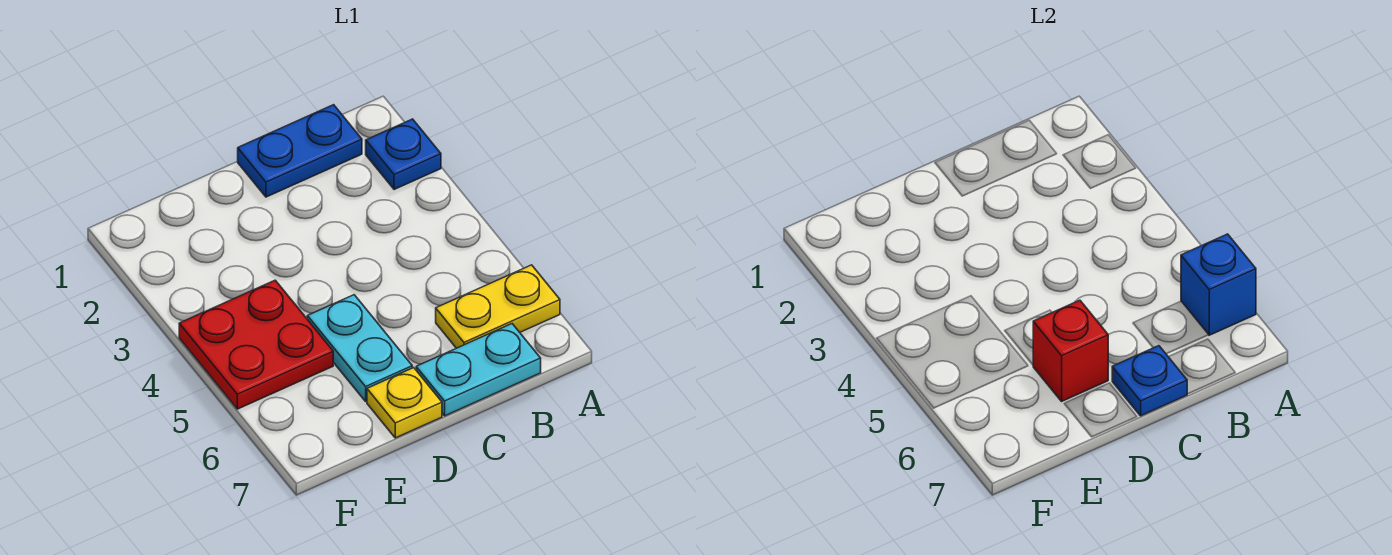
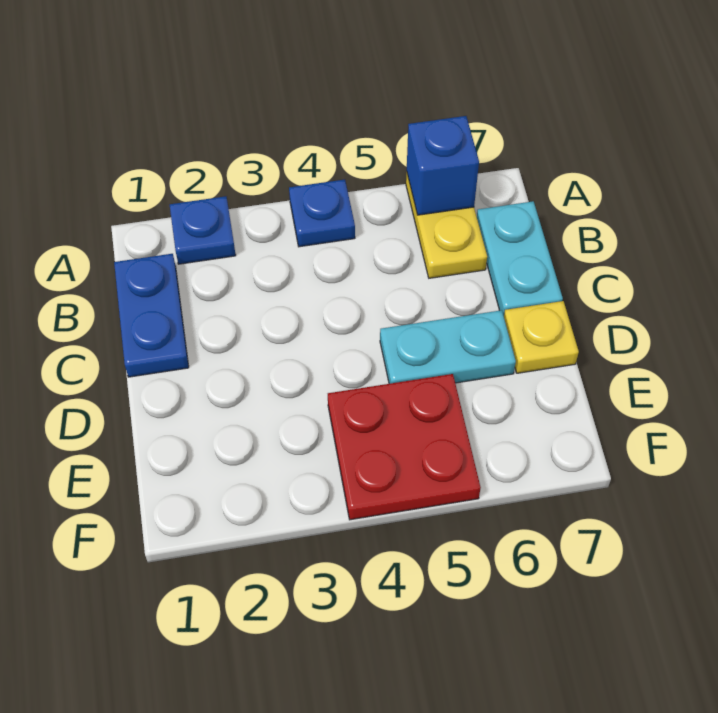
blue 1x1 plate [1112,346,1187,416] -> blue 1x1 plate moved to [289,180,355,247]
red 1x1 brick [1033,300,1108,401] -> none

